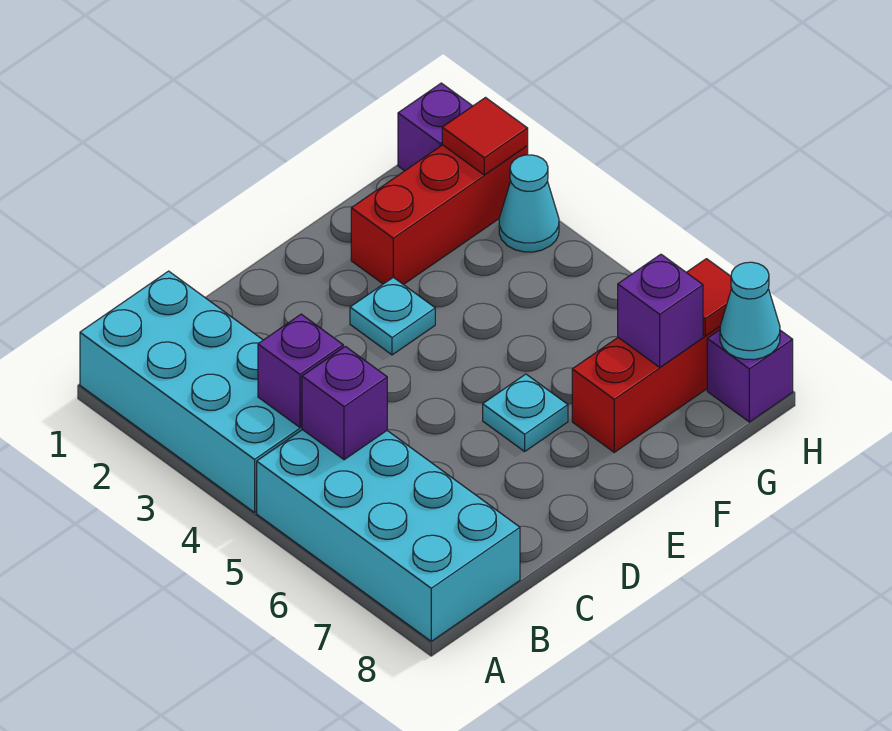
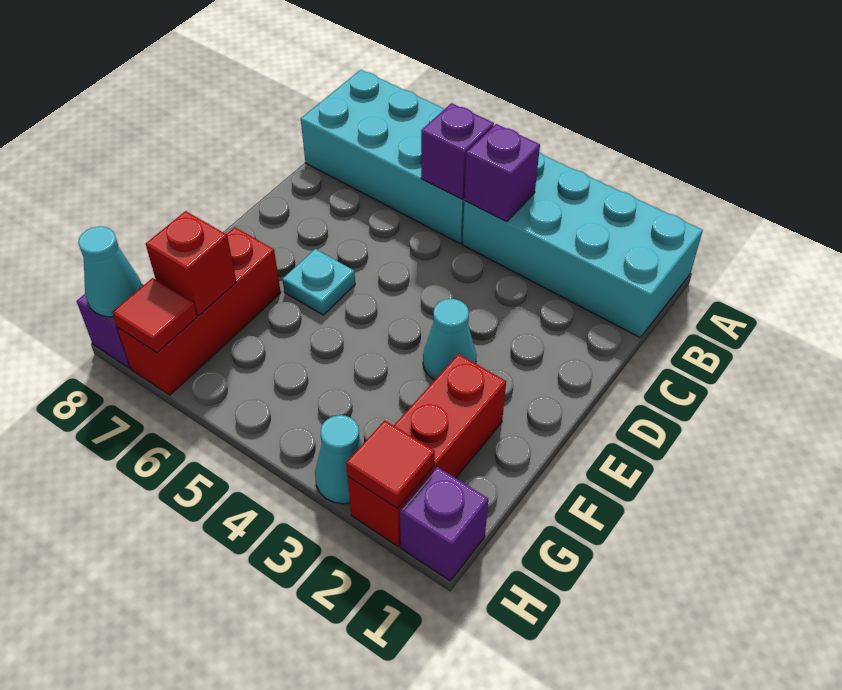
cyan 1x1 plate [350,277,435,355] -> cyan 1x1 cone [423,299,476,380]
purple 1x1 brick [618,254,703,367] -> red 1x1 brick [146,211,236,315]

